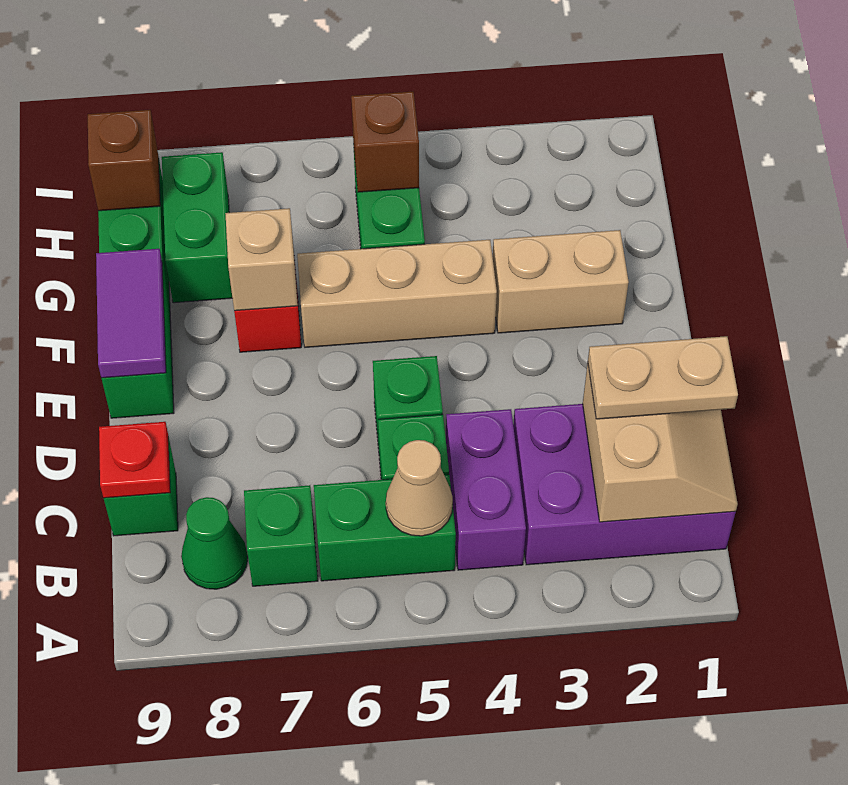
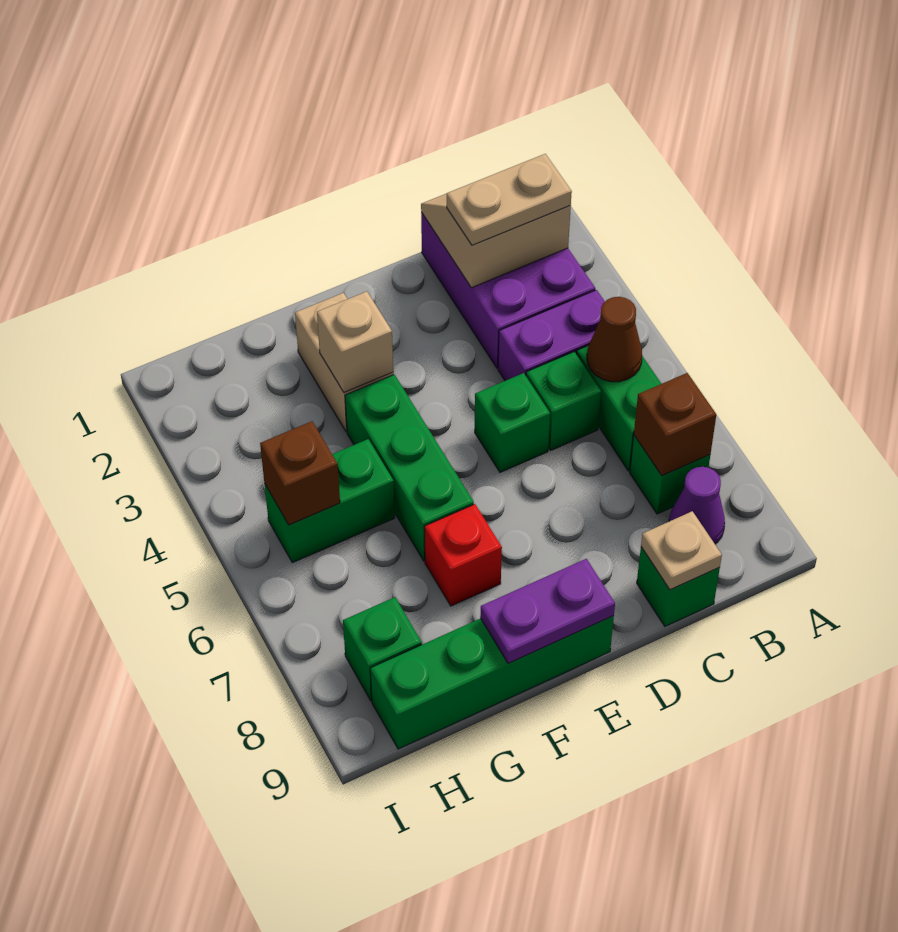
tan 1x1 cone [386,440,453,536] -> brown 1x1 cone [587,297,642,382]
green 1x1 cone [181,497,248,589] -> purple 1x1 cone [669,467,725,544]
tan 1x2 plate [588,336,738,419] -> tan 1x2 plate turned to [447,154,572,245]
red 1x1 plate [99,422,170,498] -> tan 1x1 plate [641,511,722,590]
purple 1x2 tile [96,249,166,378] -> purple 1x2 plate [480,559,615,664]
tan 1x3 brick [297,240,497,347] -> green 1x3 brick [345,375,474,561]
tan 1x1 brick [225,208,298,311] -> tan 1x1 brick moved to [317,291,393,392]
green 1x2 brick [162,152,232,303] -> green 1x1 brick [343,597,422,701]
brown 1x1 brick [88,110,160,211] -> brown 1x1 brick moved to [634,373,716,475]

